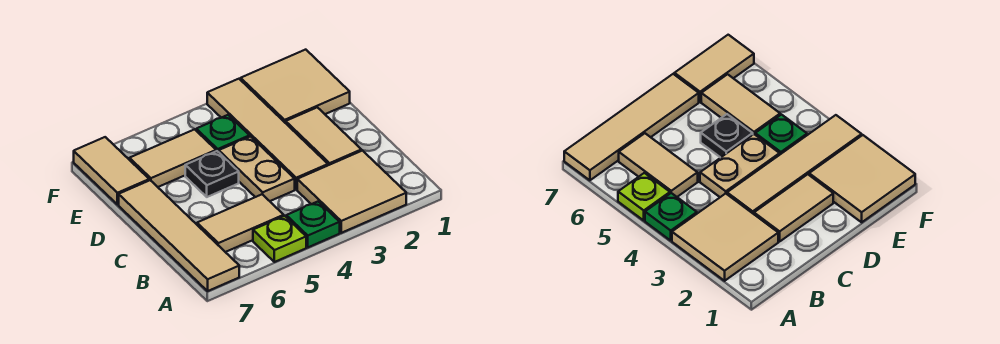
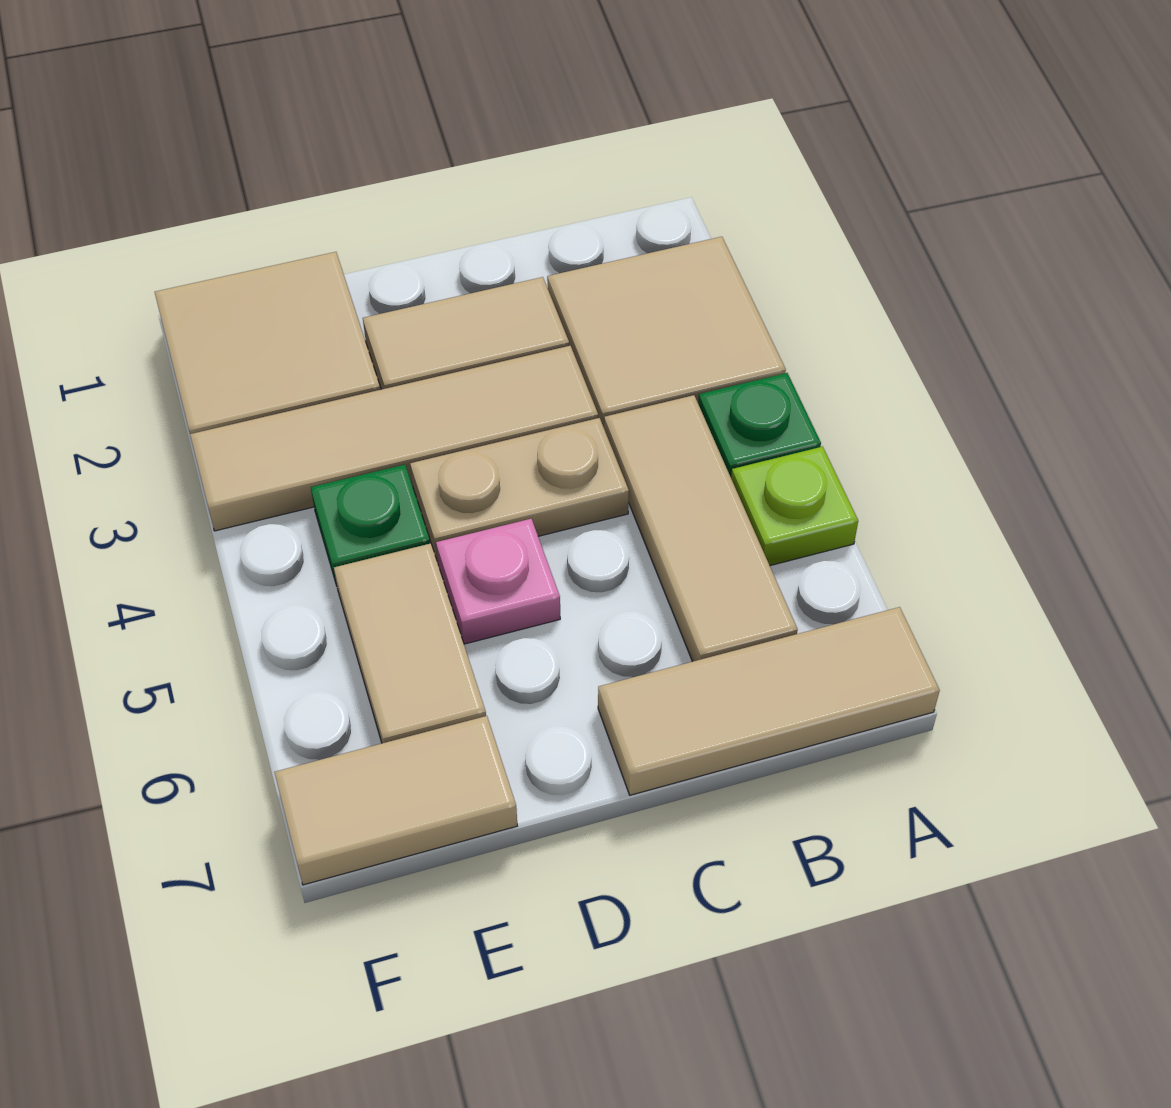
tan 1x4 tile [119,180,239,291] -> tan 1x3 tile [598,607,940,795]
tan 1x2 tile [197,194,284,252] -> tan 1x3 tile [604,395,798,662]
black 1x1 plate [185,151,239,197] -> pink 1x1 plate [436,519,560,644]

